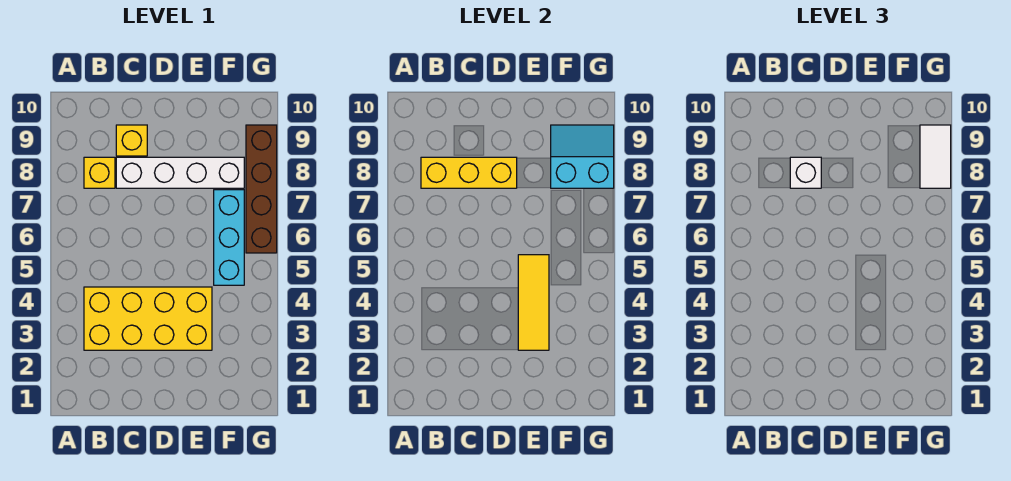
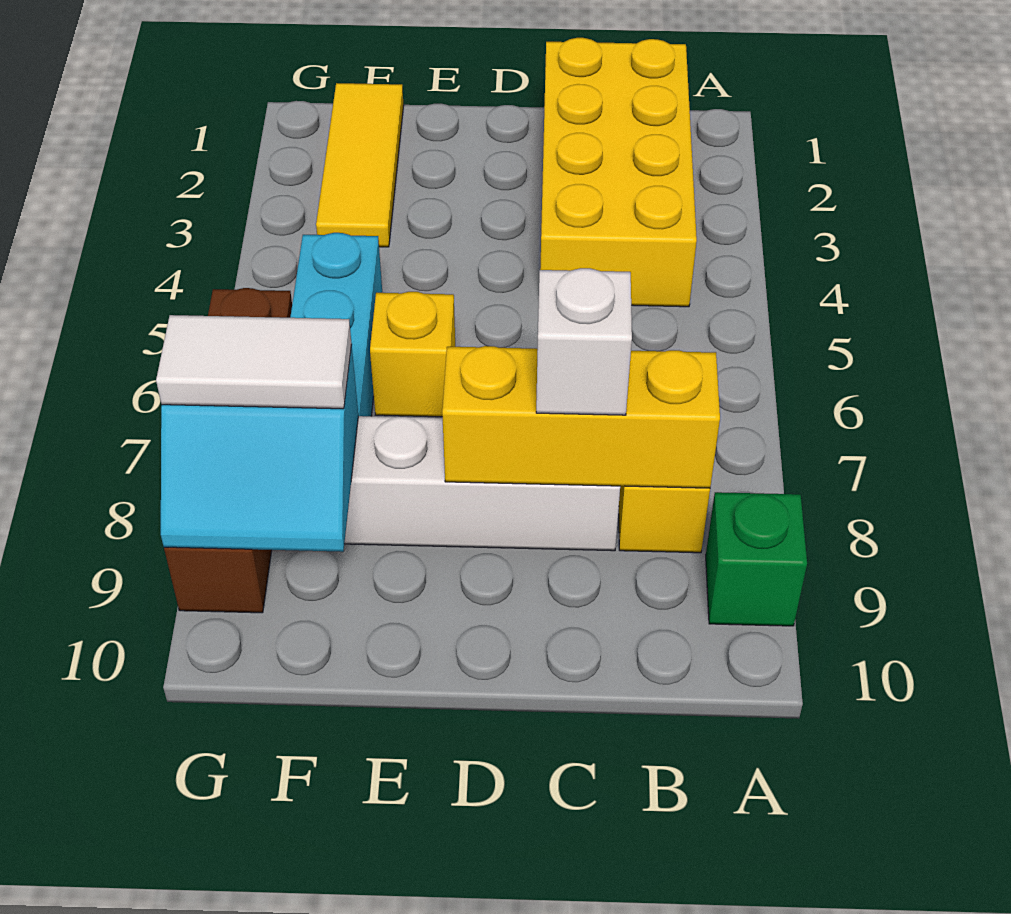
none -> green 1x1 brick [706,492,807,626]
yellow 2x4 brick [84,287,212,350] -> yellow 2x4 brick turned to [540,38,697,307]
yellow 1x1 brick [116,125,147,156] -> yellow 1x1 brick moved to [370,292,455,417]
yellow 1x3 tile [518,255,549,350] -> yellow 1x3 tile moved to [316,83,404,247]
white 1x2 tile [920,125,951,188] -> white 1x2 tile turned to [156,315,352,409]

